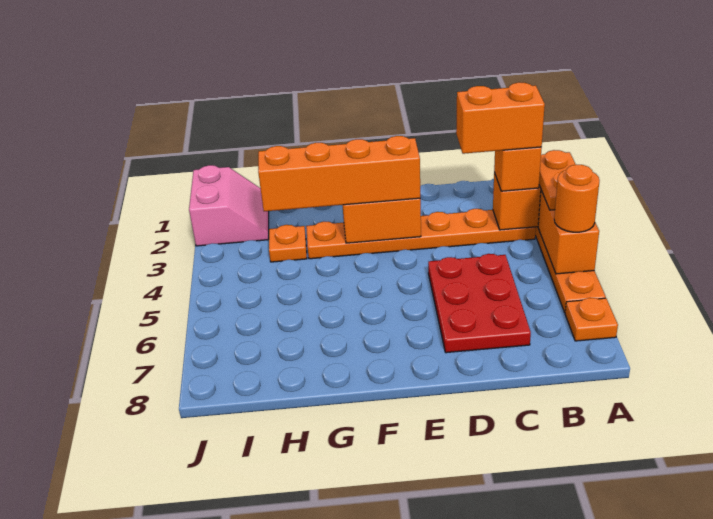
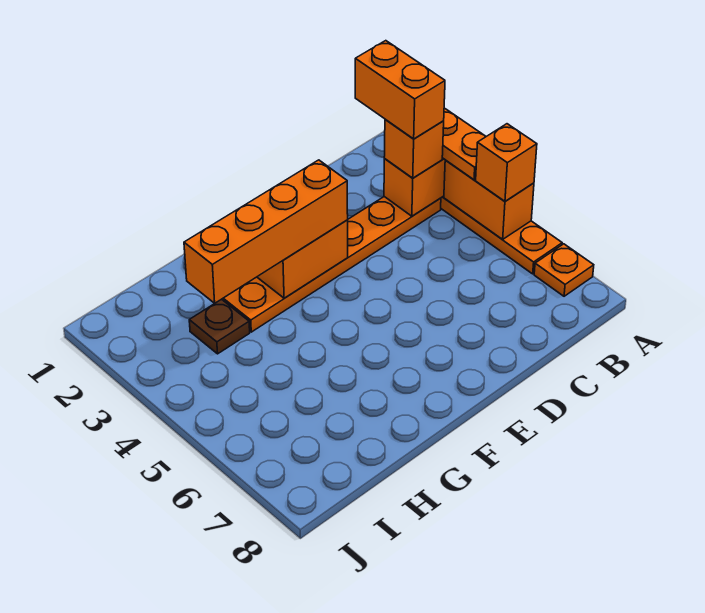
orange 1x1 round brick [554,165,600,232] -> orange 1x1 brick [476,124,537,201]
orange 1x2 brick [456,82,545,154] -> orange 1x2 brick turned to [355,41,445,139]
red 2x3 plate [428,254,531,353] -> none
orange 1x1 plate [269,225,307,262] -> brown 1x1 plate [189,299,250,354]
pink 2x2 slope [189,165,269,246] -> none

